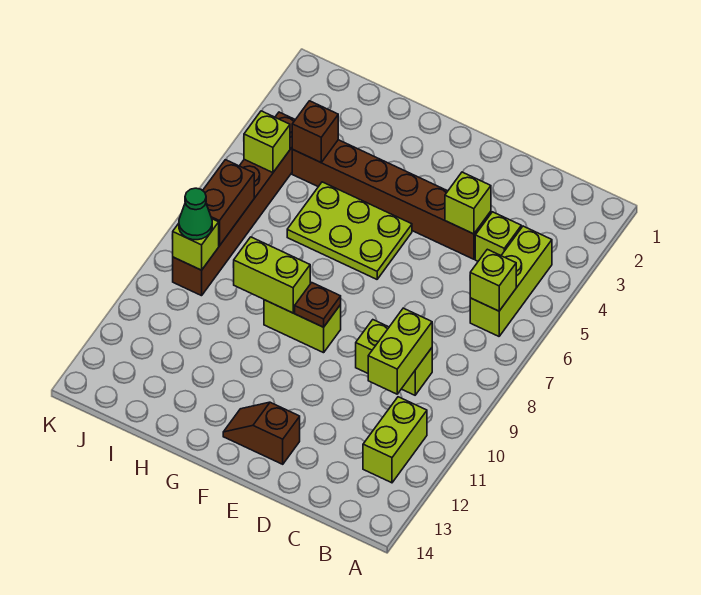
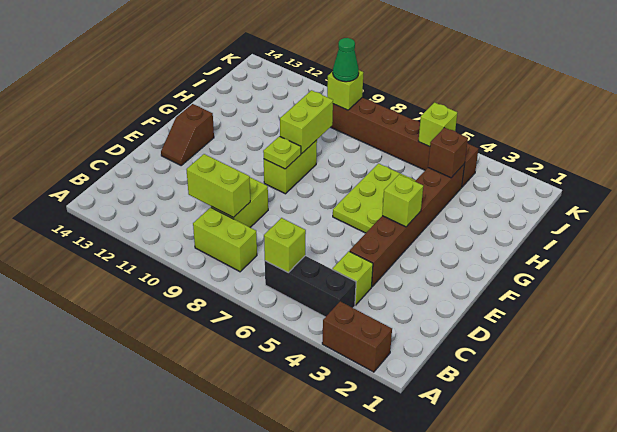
lime 1x3 brick [470,226,552,336] -> black 1x3 brick [265,256,356,317]
lime 1x2 brick [363,397,427,483] -> lime 1x2 brick moved to [193,207,257,272]
lime 1x1 brick [445,172,491,234] -> lime 1x1 brick moved to [382,174,423,227]
brown 1x2 slope [223,402,300,464] -> brown 1x2 slope turned to [161,104,214,165]
brown 1x1 plate [295,283,341,327] -> lime 1x1 plate [263,136,301,169]
brown 1x2 brick [203,160,254,246] -> brown 1x2 brick moved to [322,301,392,372]

